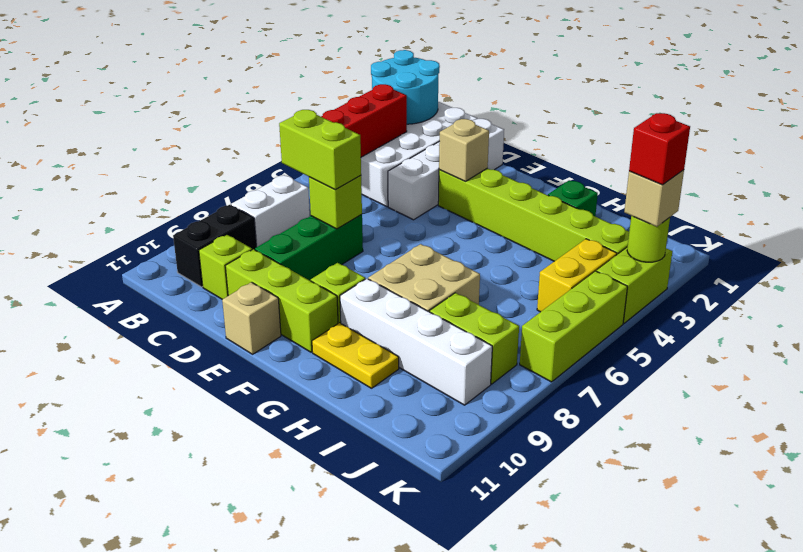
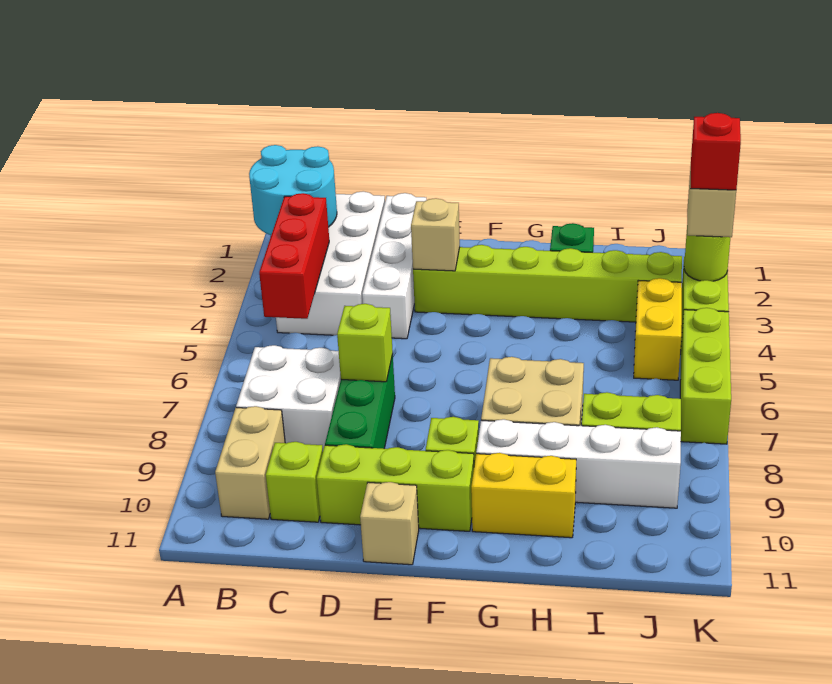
white 1x2 brick [231,175,310,247] -> white 2x2 brick [236,345,341,450]
black 1x2 brick [173,205,256,287] -> tan 1x2 brick [215,406,285,519]
lime 1x2 brick [279,110,361,190] -> none
yellow 1x2 plate [312,323,399,388] -> yellow 1x2 brick [471,453,576,538]

